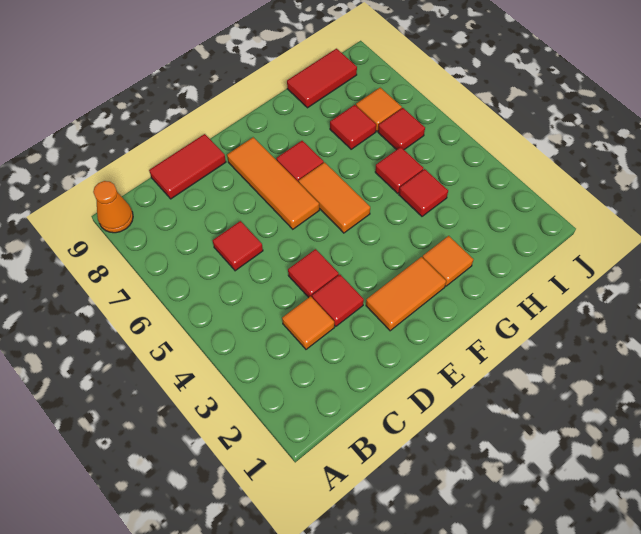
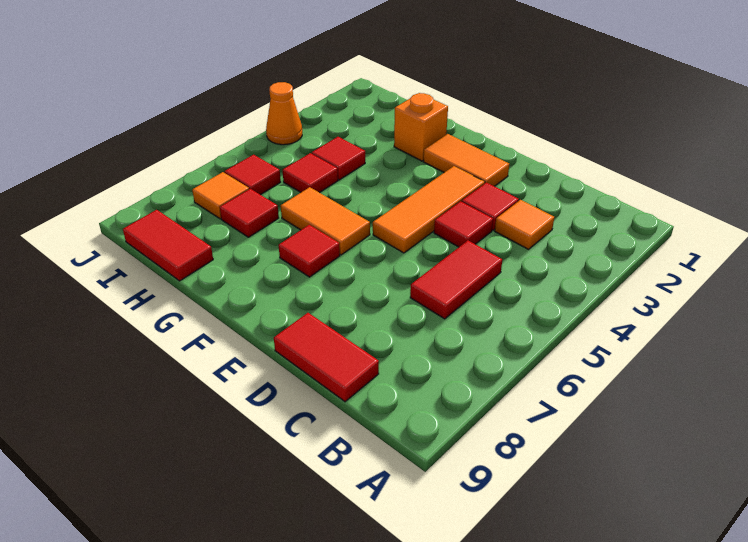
orange 1x1 cone [93,181,133,233] -> orange 1x1 cone moved to [266,82,302,145]
red 1x1 tile [213,221,263,271] -> red 1x2 tile [410,240,502,319]
orange 1x3 tile [227,137,319,229] -> orange 1x3 tile moved to [373,166,485,253]
orange 1x2 tile [299,162,370,233] -> orange 1x2 tile turned to [281,187,370,255]
orange 1x1 tile [422,236,473,286] -> orange 1x1 brick [394,93,448,161]

